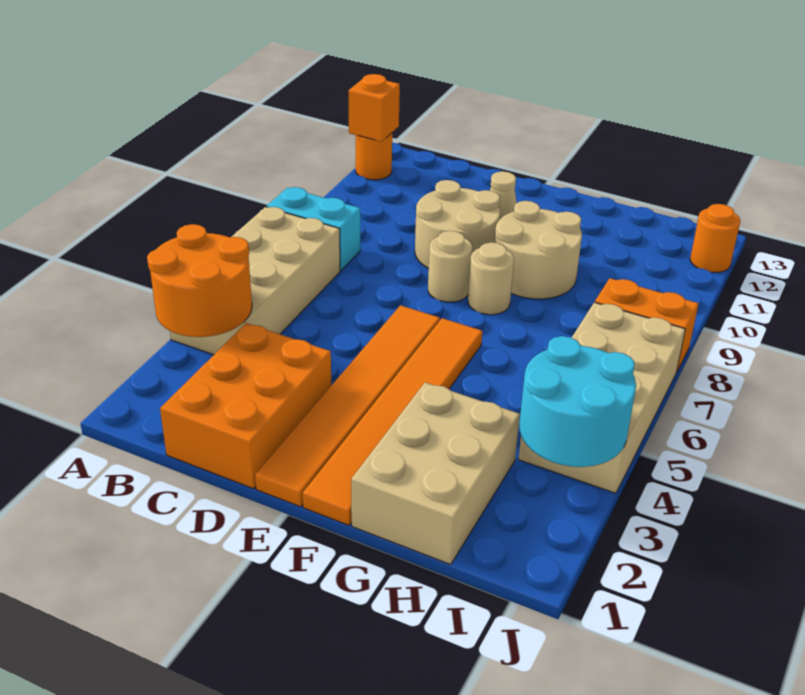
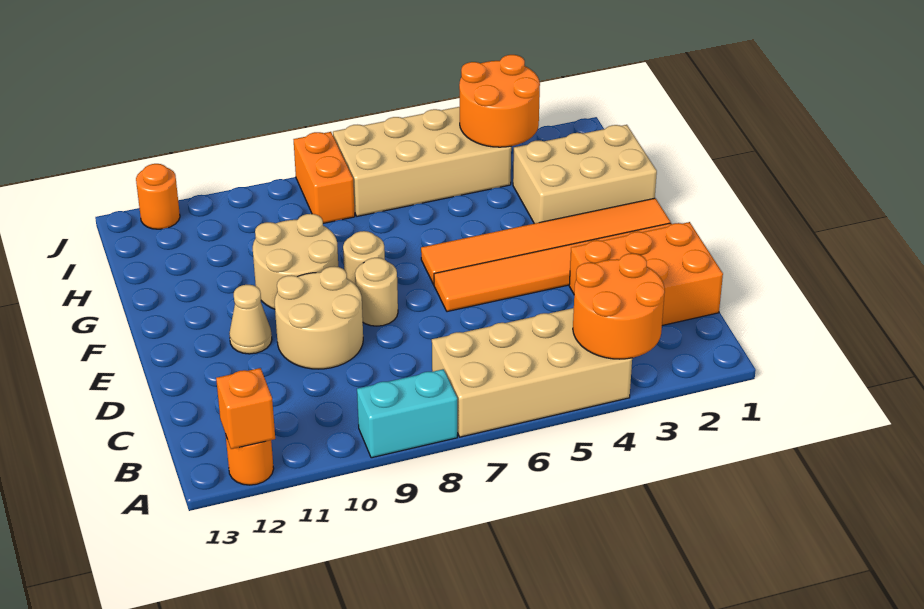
cyan 1x2 brick [267,187,360,271] -> cyan 1x2 brick turned to [357,369,457,458]
cyan 2x2 round brick [519,336,636,467] -> orange 2x2 round brick [459,55,540,147]

